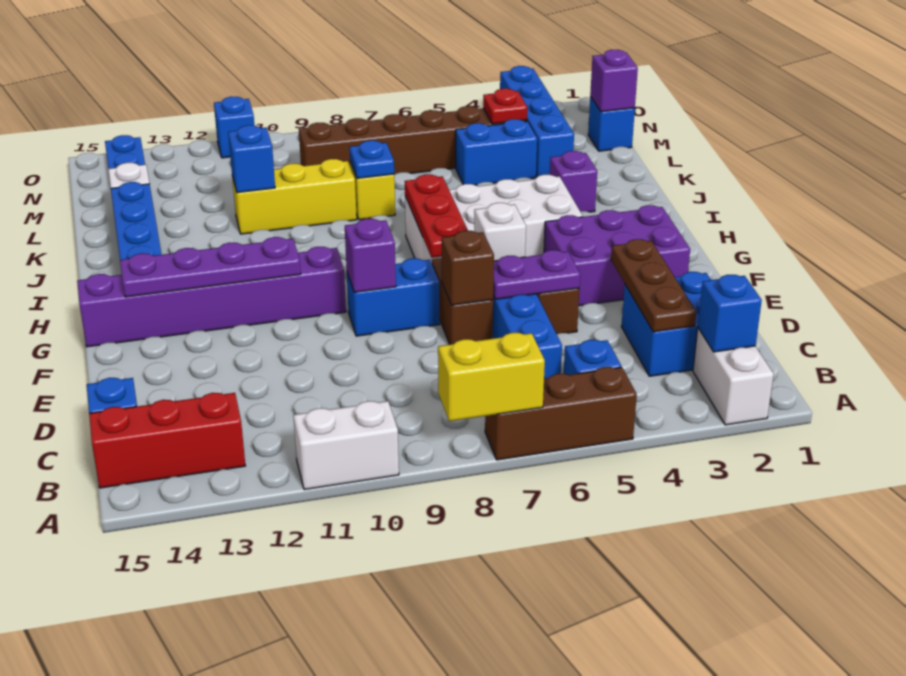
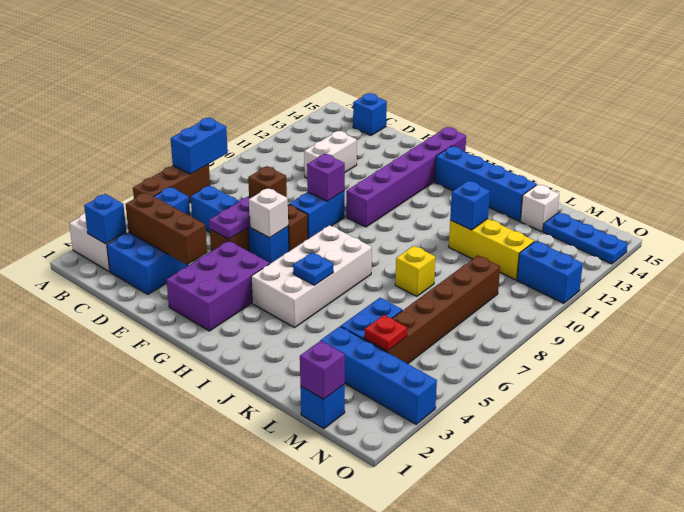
yellow 1x2 brick [438,333,545,421] -> blue 1x2 brick [171,118,228,174]
white 1x2 brick [293,401,399,490] -> white 1x2 brick moved to [304,131,357,178]
red 1x3 brick [89,393,245,488] -> none
brown 1x3 plate [611,239,696,332] -> brown 1x3 brick [126,192,207,265]
red 1x3 plate [405,174,468,258] -> none
purple 1x4 plate [120,237,301,297] -> none
purple 1x1 brick [550,151,597,212] -> none
blue 1x1 plate [349,140,394,178] -> blue 1x1 plate moved to [293,252,333,285]
yellow 1x3 brick [232,159,357,234] -> yellow 1x3 brick turned to [449,219,534,280]
blue 1x1 brick [214,96,254,158] -> blue 1x2 brick [517,241,583,303]

